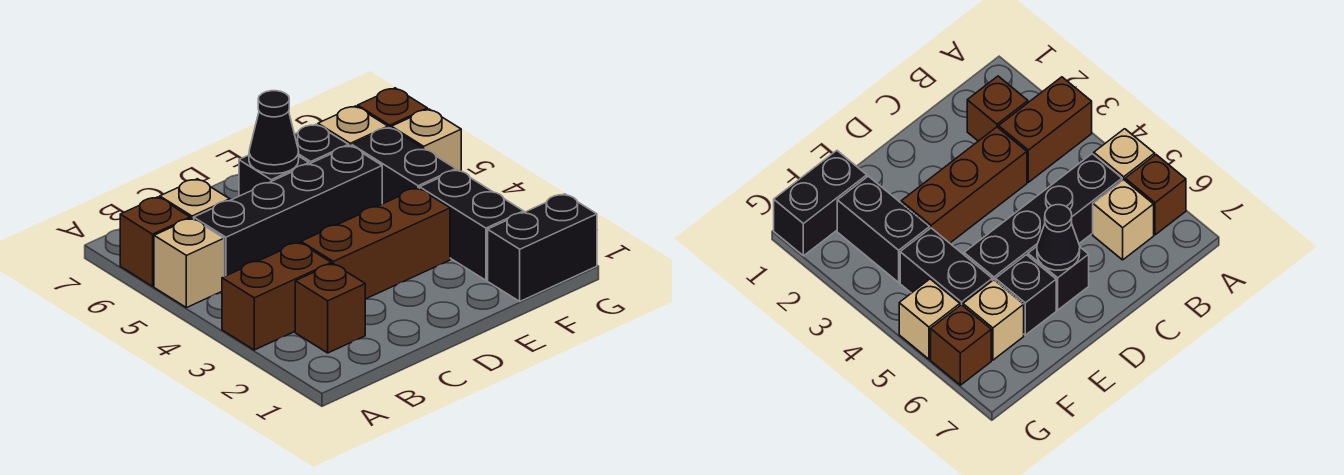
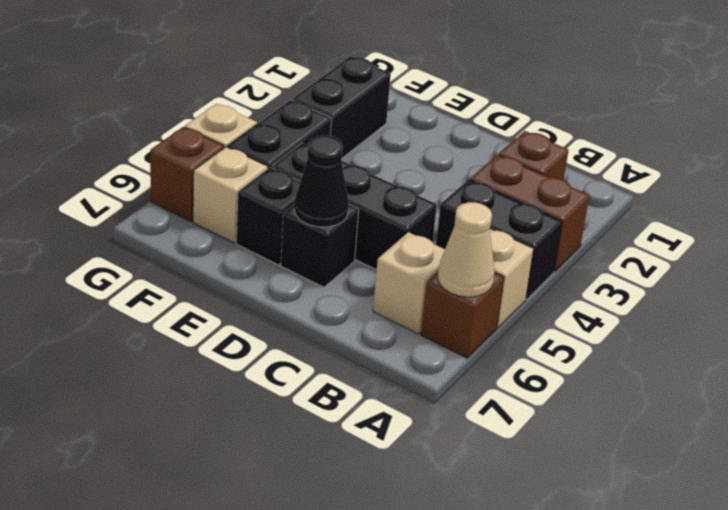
none -> tan 1x1 cone [438,202,495,297]
black 1x4 brick [194,146,382,277] -> black 1x3 brick [272,143,437,270]
brown 1x3 brick [301,188,450,299] -> none
black 1x2 brick [488,194,597,301] -> black 1x2 brick moved to [436,180,562,299]

